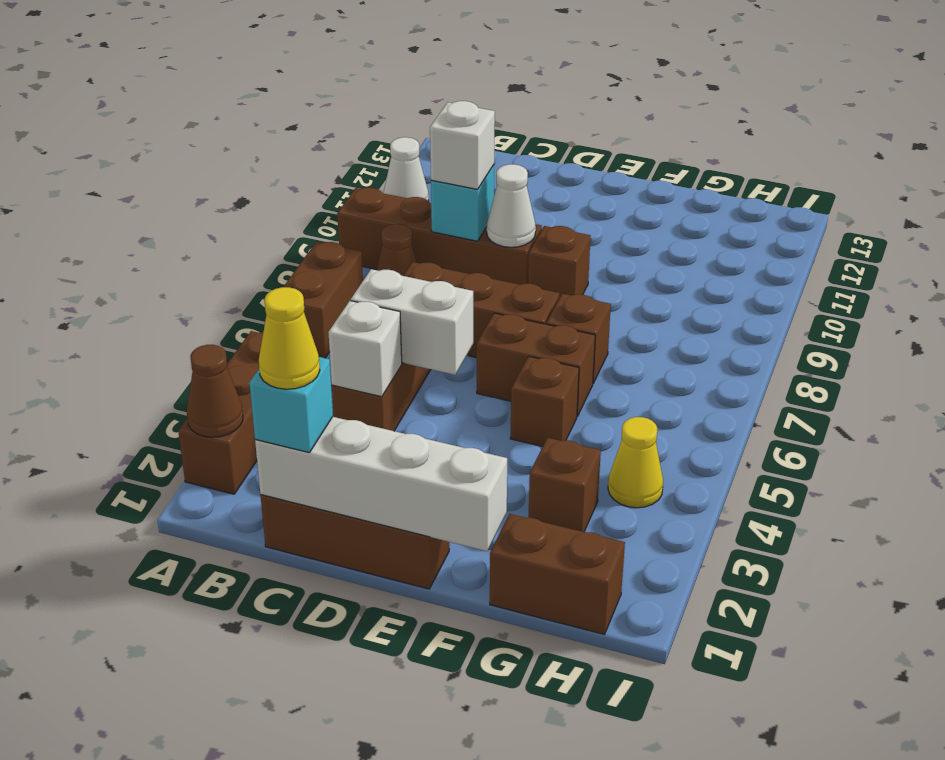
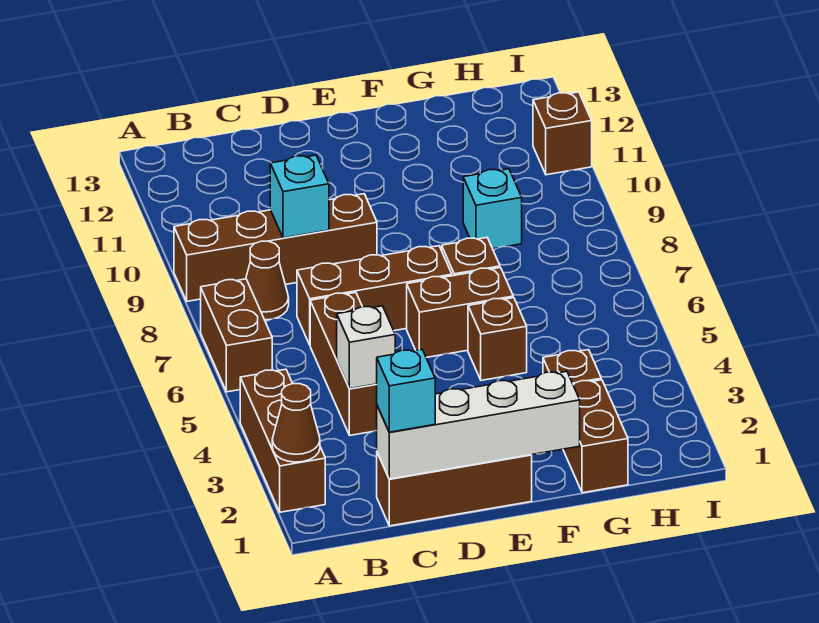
white 1x1 cone [384,137,429,201] -> none
yellow 1x1 cone [259,287,320,389] -> none
white 1x2 brick [351,269,473,375] -> none
white 1x1 brick [430,101,495,189] -> none
white 1x1 cone [487,164,536,247] -> none
brown 1x1 brick [528,226,590,298] -> brown 1x1 brick moved to [533,92,592,175]
brown 1x2 brick [490,514,625,634] -> brown 1x2 brick turned to [563,380,628,493]
none -> cyan 1x1 brick [463,169,522,249]
yellow 1x1 cone [608,417,663,508] -> none

